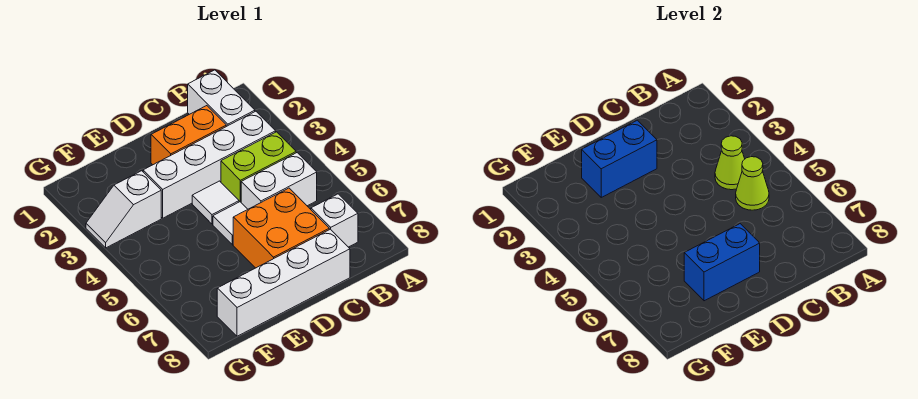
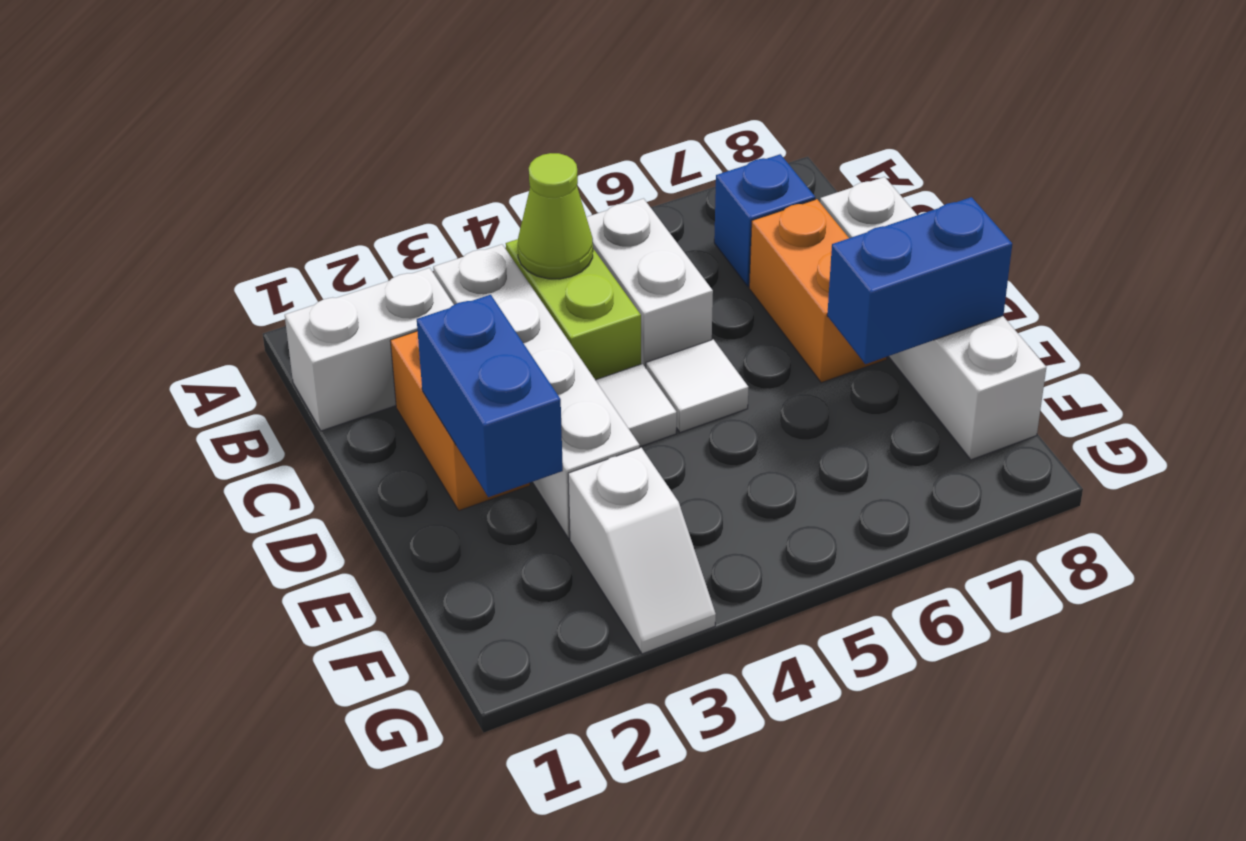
lime 1x1 cone [736,157,769,210] -> none
white 1x1 brick [311,194,358,247] -> blue 1x1 brick [714,154,815,286]
orange 2x2 brick [233,188,329,268] -> orange 1x2 brick [749,199,887,383]
blue 1x2 brick [684,224,760,301] -> blue 1x2 brick turned to [827,197,1012,364]

